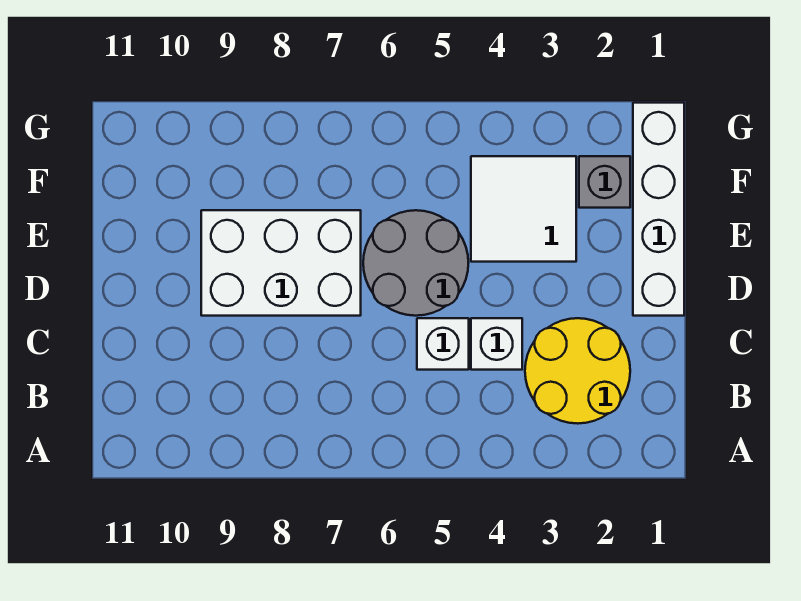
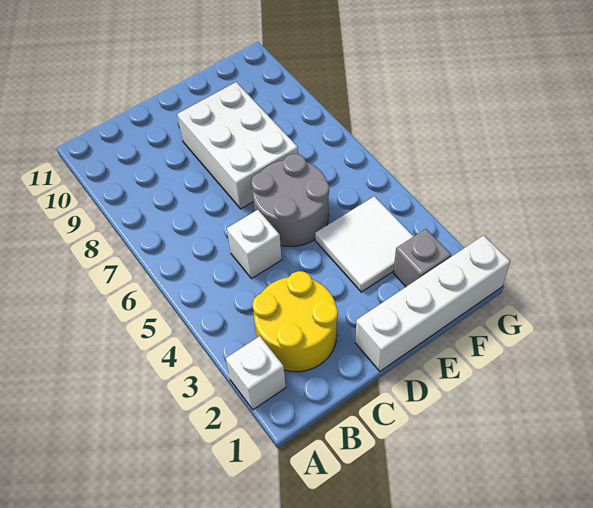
white 1x1 brick [471,318,522,370] -> white 1x1 brick moved to [226,336,286,410]

